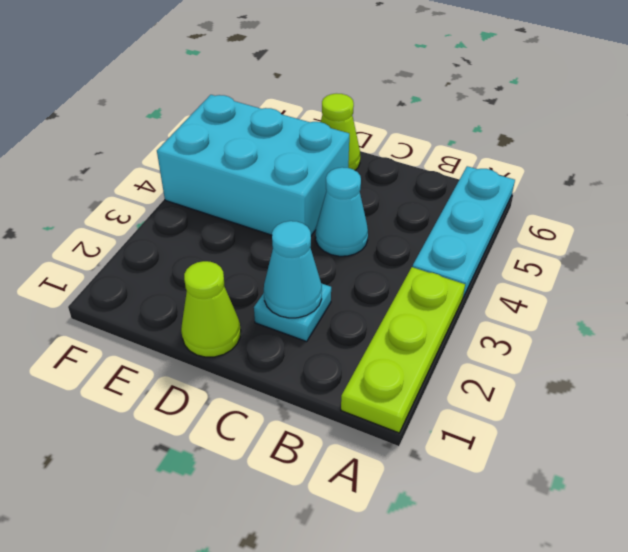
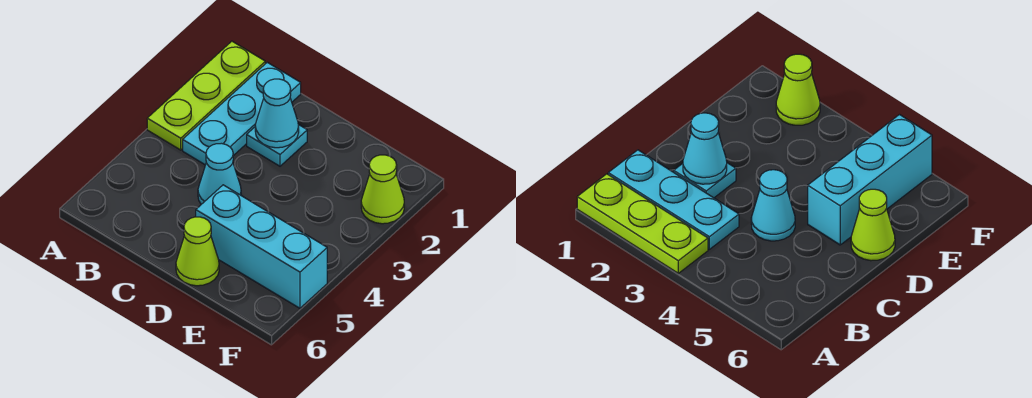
cyan 1x3 plate [413,166,515,297] -> cyan 1x3 plate moved to [183,62,301,165]
lime 1x1 cone [181,261,241,357] -> lime 1x1 cone moved to [361,155,404,224]
cyan 2x3 brick [157,95,349,236] -> cyan 1x3 brick [196,185,327,308]

